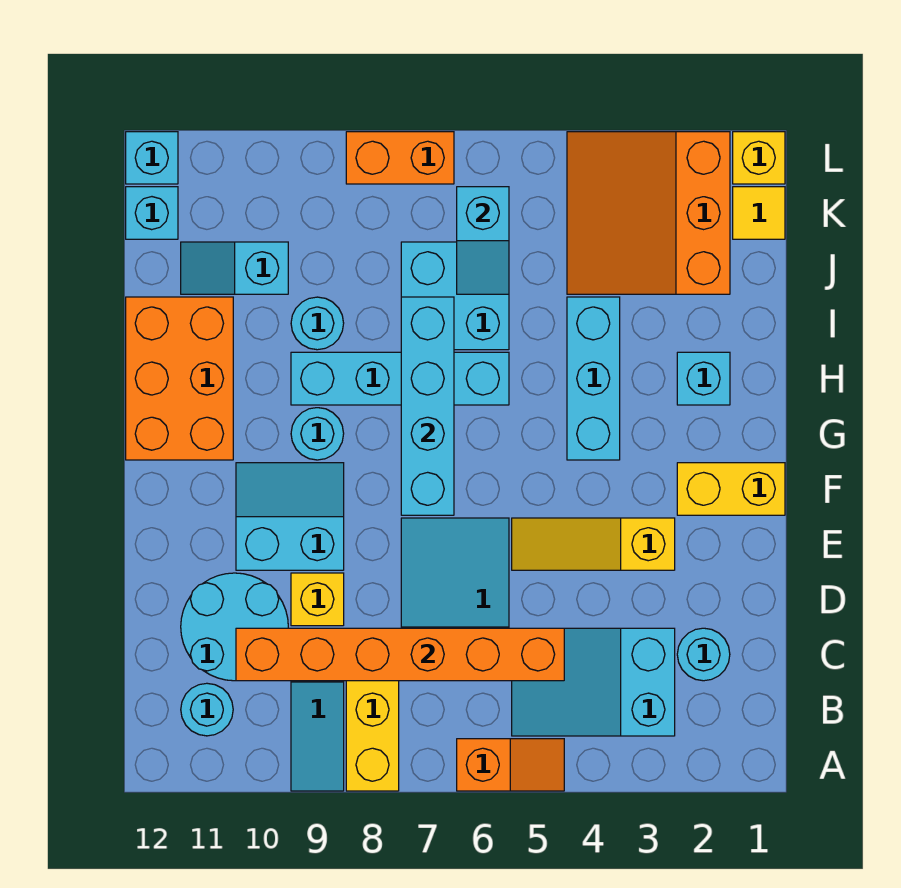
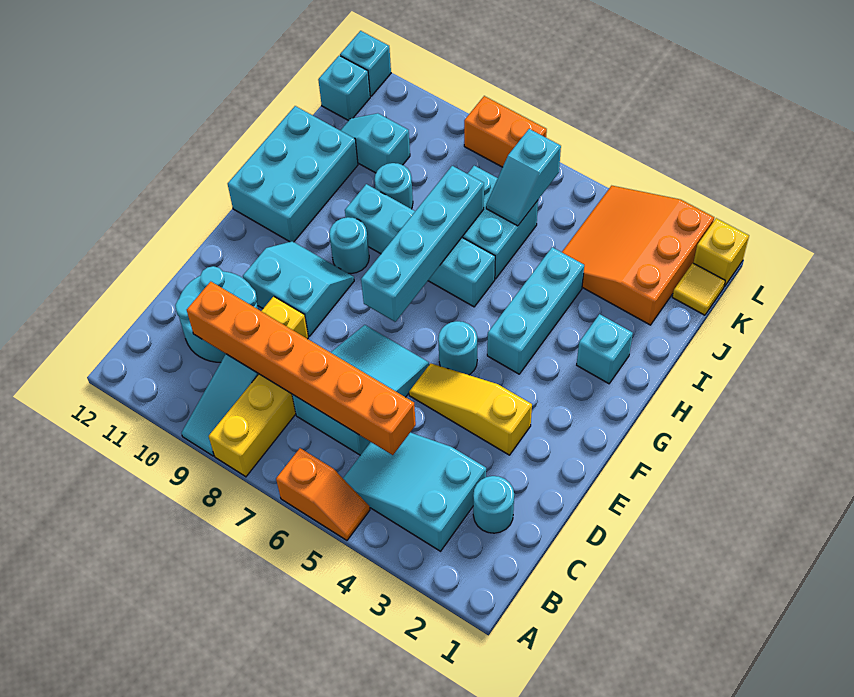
cyan 1x1 round brick [181,683,233,736] -> cyan 1x1 round brick moved to [438,321,477,375]
yellow 1x2 brick [677,463,785,515] -> none
orange 2x3 brick [126,297,233,460] -> cyan 2x3 brick [228,106,358,242]

